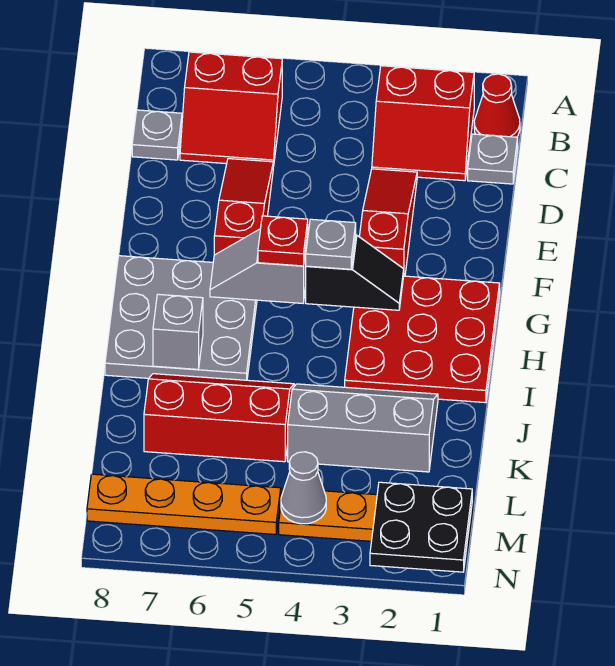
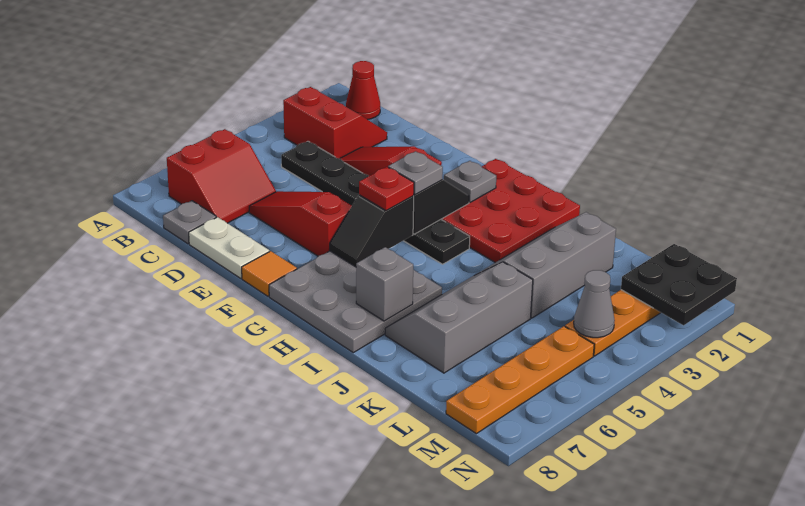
red 2x2 slope [372,66,474,181] -> red 2x2 slope turned to [283,87,387,159]
grey 1x1 plate [468,134,518,184] -> grey 1x1 plate moved to [444,161,496,202]
none -> black 1x6 plate [281,141,470,264]
none -> white 1x2 plate [189,217,269,278]
none -> orange 1x1 tile [242,251,297,296]
grey 1x2 slope [210,229,308,303] -> black 1x2 slope [330,195,414,267]
red 2x3 slope [144,374,294,462] -> grey 2x3 slope [385,262,533,373]

